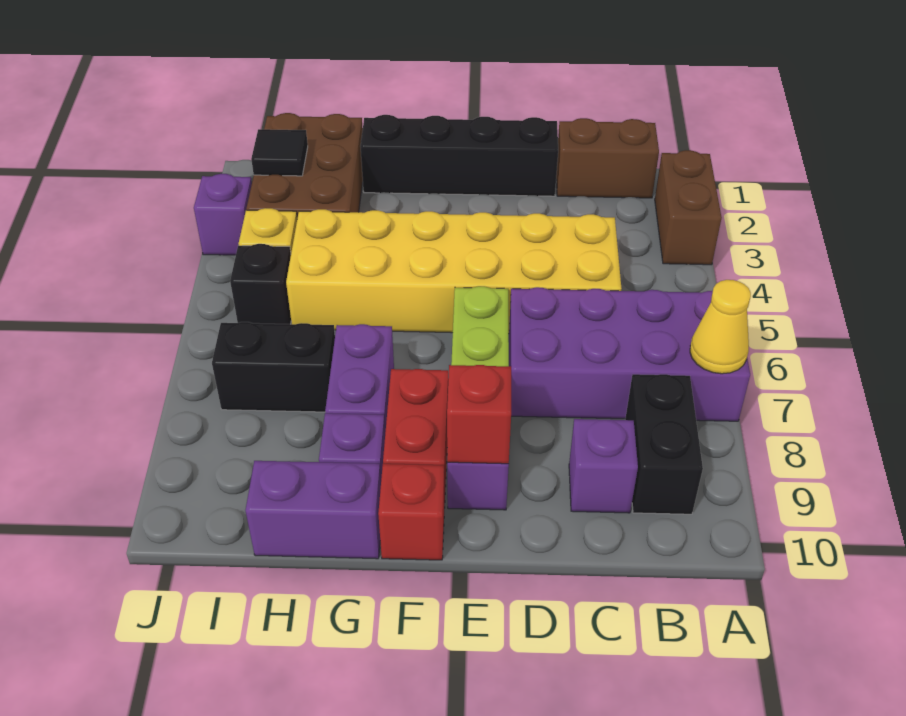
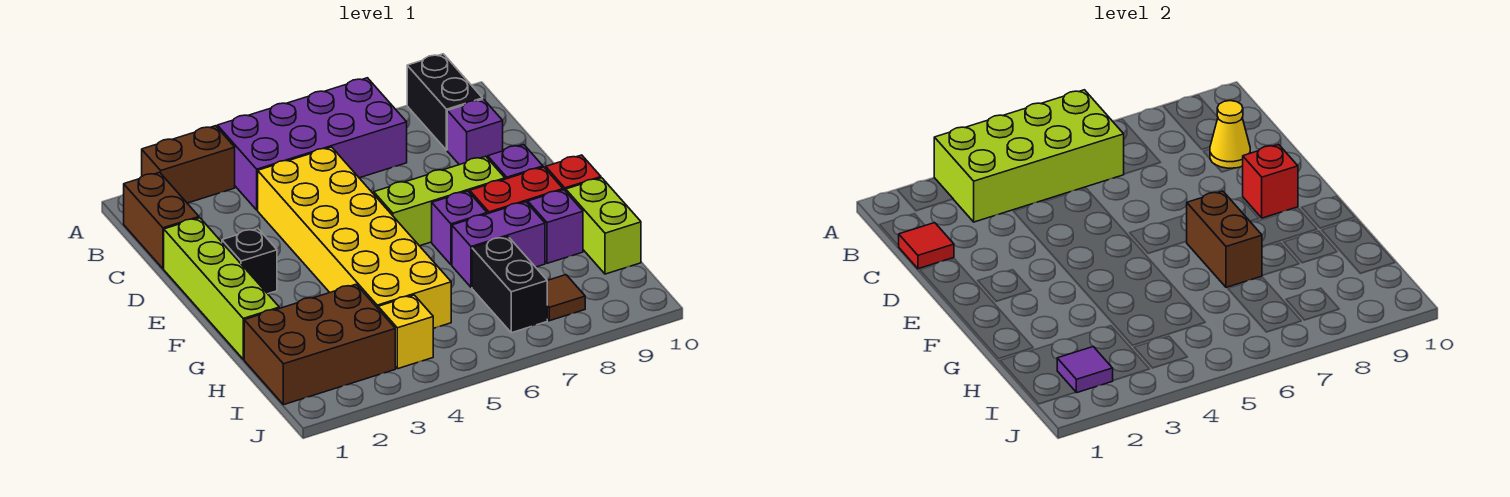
none -> lime 2x4 brick [934,90,1124,222]
purple 2x4 brick [509,287,750,421] -> purple 2x4 brick turned to [217,78,407,210]
yellow 1x1 cone [690,280,751,374] -> yellow 1x1 cone moved to [1210,101,1250,168]
black 1x2 brick [625,374,703,514] -> black 1x2 brick turned to [407,54,483,150]
none -> red 1x1 tile [899,223,954,269]
black 1x4 brick [360,115,558,196] -> lime 1x4 brick [164,218,279,359]
none -> brown 1x2 brick [1186,191,1262,287]
purple 1x2 brick [245,461,381,559] -> lime 1x2 brick [566,178,641,274]
black 1x1 tile [251,129,308,176] -> purple 1x1 tile [1057,347,1113,393]
black 1x1 brick [230,244,291,324] -> black 1x1 brick moved to [222,228,277,294]
none -> brown 1x1 tile [547,275,585,321]
purple 1x1 brick [194,174,252,255] -> purple 1x1 brick moved to [432,191,487,265]

